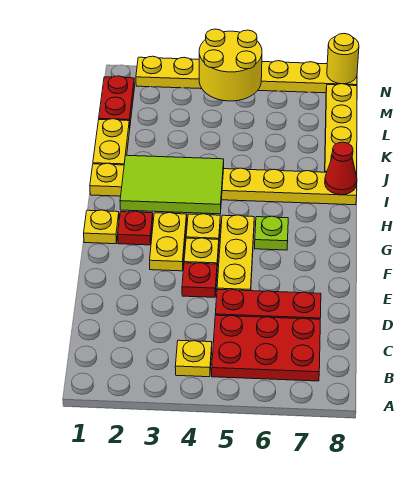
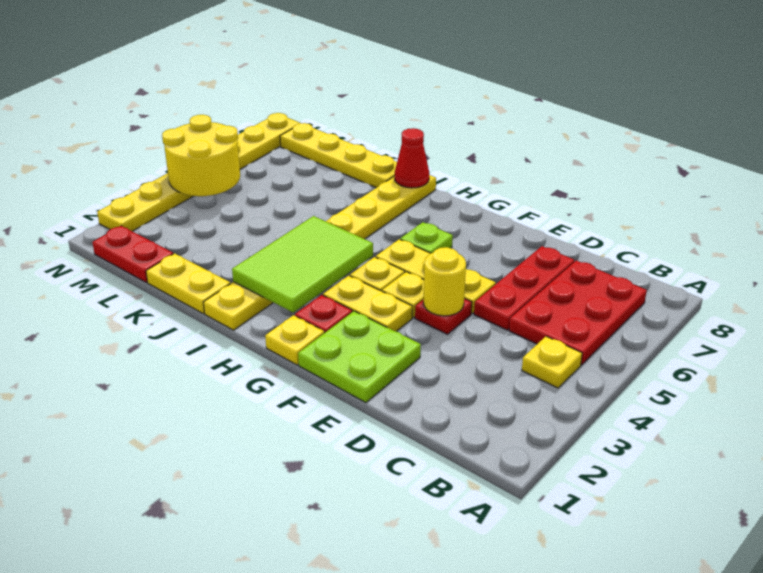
none -> lime 2x2 plate [298,311,421,403]
yellow 1x1 round brick [327,34,359,84] -> yellow 1x1 round brick moved to [423,247,466,316]

